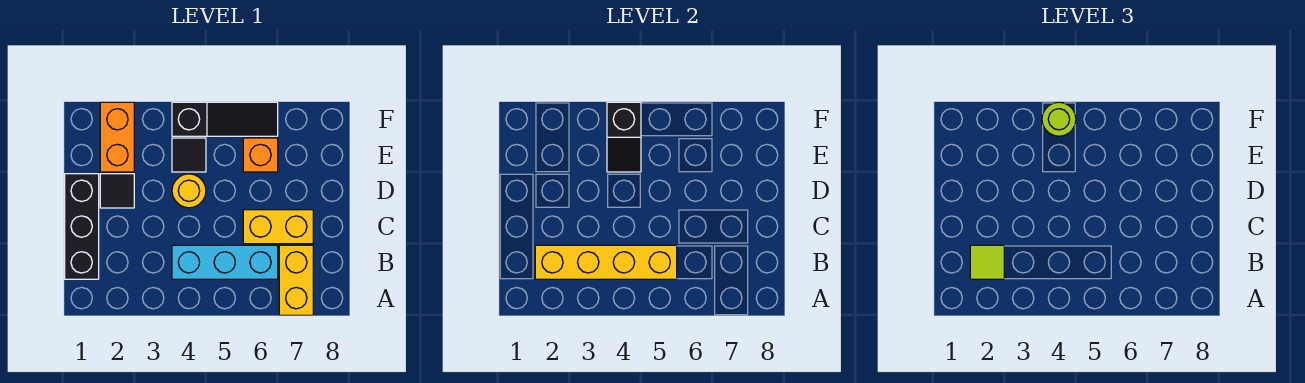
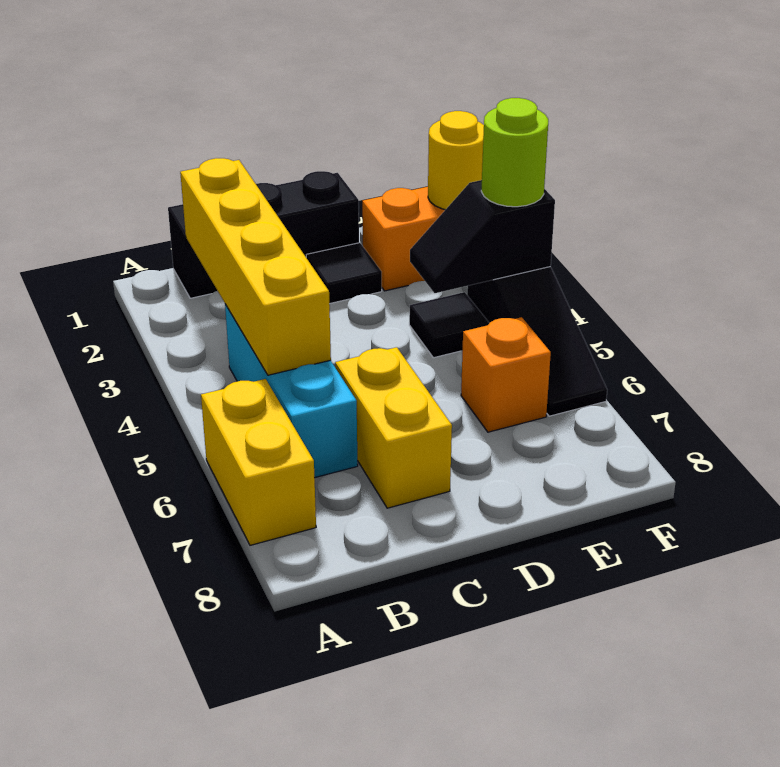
yellow 1x2 brick [279,245,313,315] -> yellow 1x2 brick turned to [201,379,316,545]
lime 1x1 tile [970,245,1004,279] -> none
yellow 1x1 round brick [172,174,206,208] -> yellow 1x1 round brick moved to [428,111,484,210]

